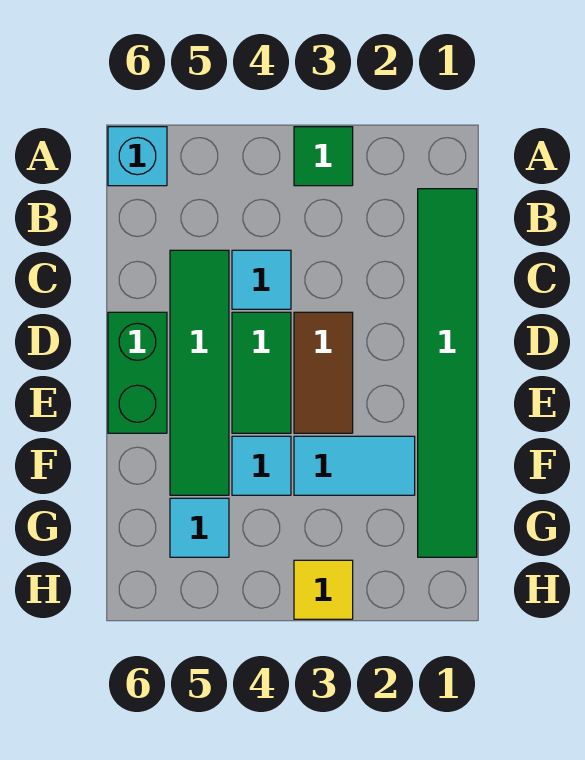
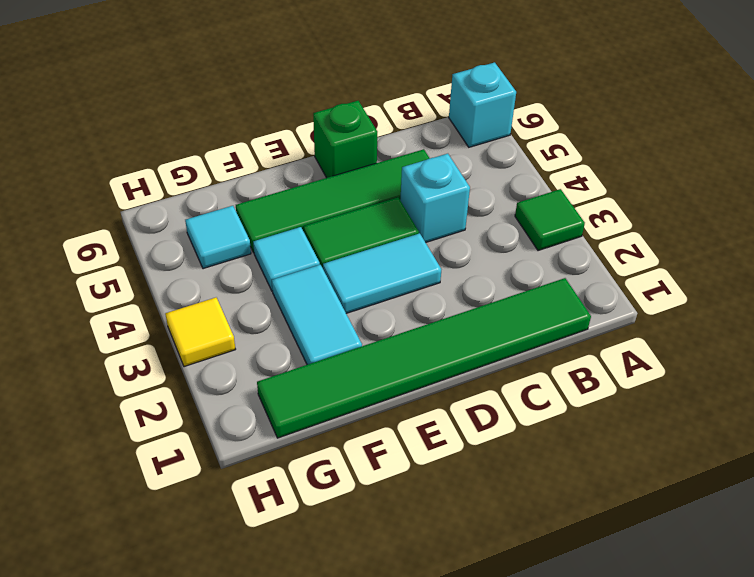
cyan 1x1 tile [232,250,291,309] -> cyan 1x1 brick [400,154,470,243]
brown 1x2 tile [294,312,353,433] -> cyan 1x2 tile [323,233,441,313]
green 1x2 brick [108,312,167,433] -> green 1x1 brick [313,101,377,178]

